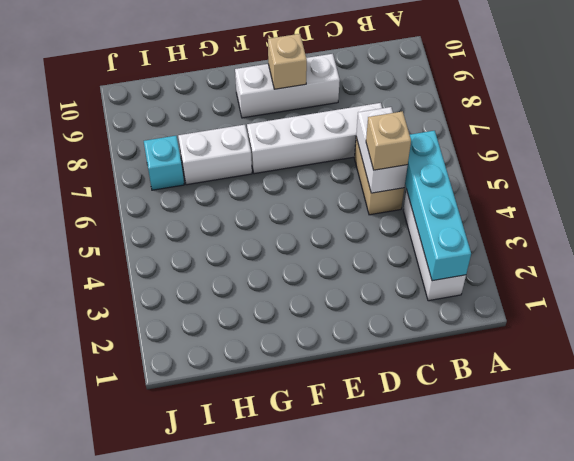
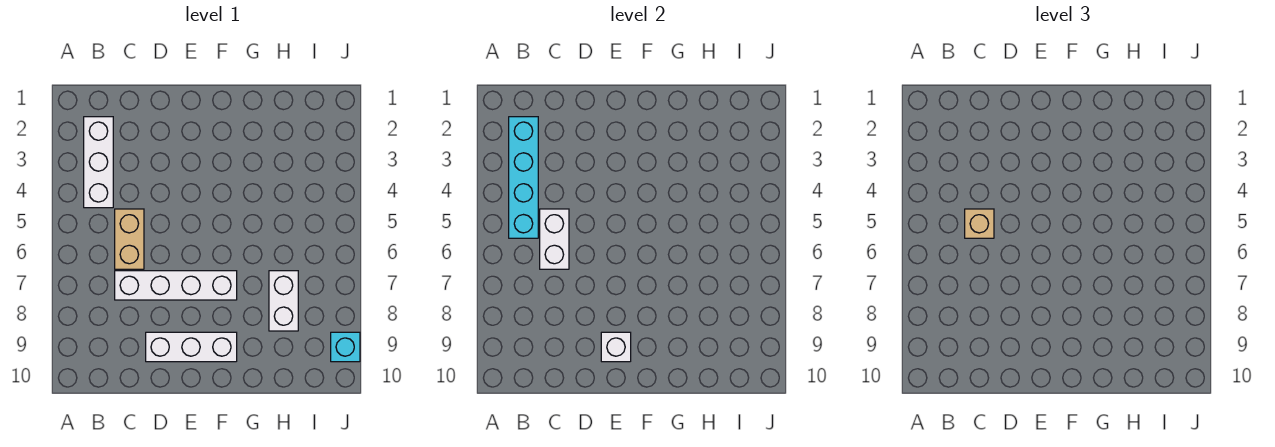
tan 1x1 brick [268,34,307,89] -> white 1x1 brick [601,332,631,362]
white 1x2 brick [178,125,252,185] -> white 1x2 brick turned to [269,271,298,331]
cyan 1x1 brick [144,136,184,190] -> cyan 1x1 brick moved to [331,332,360,362]

